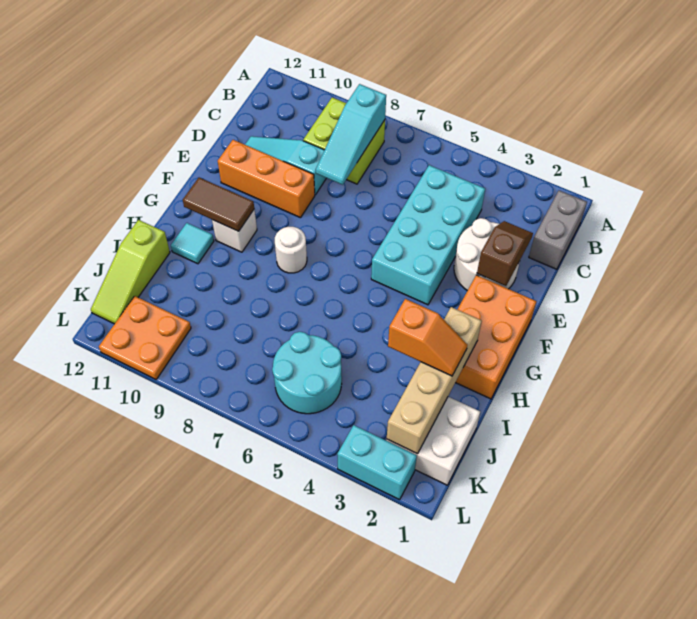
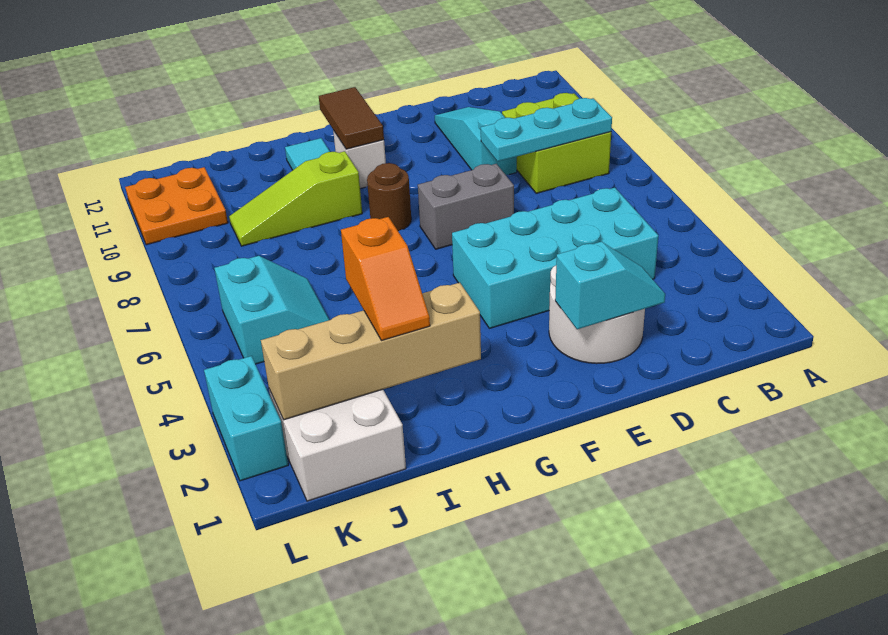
grey 1x2 brick [529,191,587,269] -> grey 1x2 brick moved to [418,164,514,249]
cyan 1x3 slope [316,84,386,185] -> cyan 1x3 plate [481,98,612,161]
brown 1x2 slope [477,221,533,286] -> cyan 1x2 slope [555,242,665,329]
orange 1x3 brick [218,140,315,218] -> none
orange 2x3 brick [455,275,536,399] -> none
white 1x1 round brick [275,227,307,273] -> brown 1x1 round brick [367,163,411,231]
lime 1x3 slope [91,220,170,324] -> lime 1x3 slope moved to [229,151,362,246]
cyan 2x2 round brick [272,332,342,414] -> cyan 2x2 slope [215,256,329,364]

